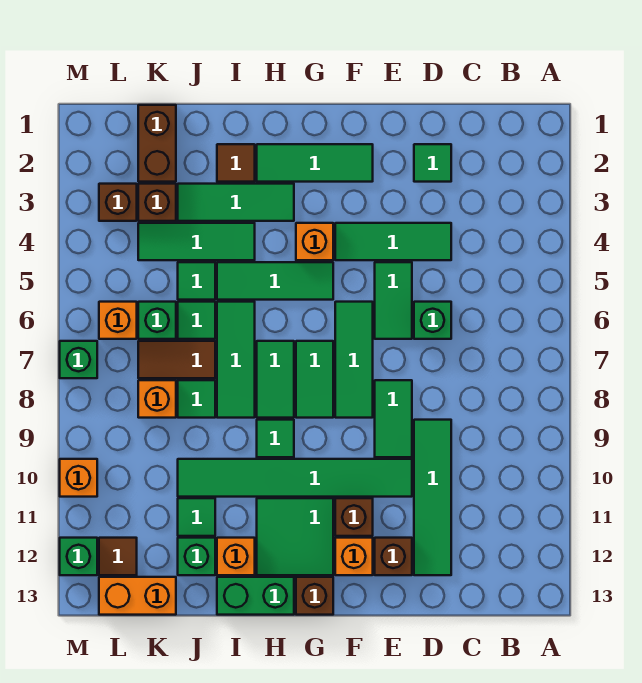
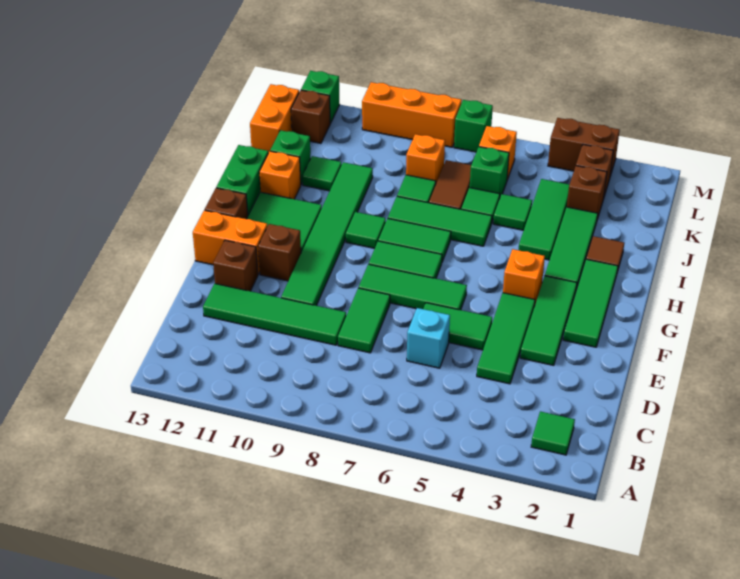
green 1x1 tile [414,144,451,182] -> green 1x1 tile moved to [531,411,575,455]
green 1x1 brick [414,302,451,339] -> cyan 1x1 brick [407,308,450,368]
green 1x2 tile [375,380,412,457] -> green 1x2 tile turned to [338,288,390,353]
orange 1x1 brick [335,538,373,575] -> orange 1x2 brick [193,210,268,274]
green 1x3 tile [217,262,333,300] -> green 1x3 tile moved to [520,276,577,365]
brown 1x2 brick [138,105,176,182] -> brown 1x2 brick moved to [548,118,620,176]
brown 1x1 tile [99,538,137,575] -> brown 1x1 brick [291,90,330,143]
orange 1x1 brick [60,459,97,497] -> orange 1x3 brick [362,82,462,147]

